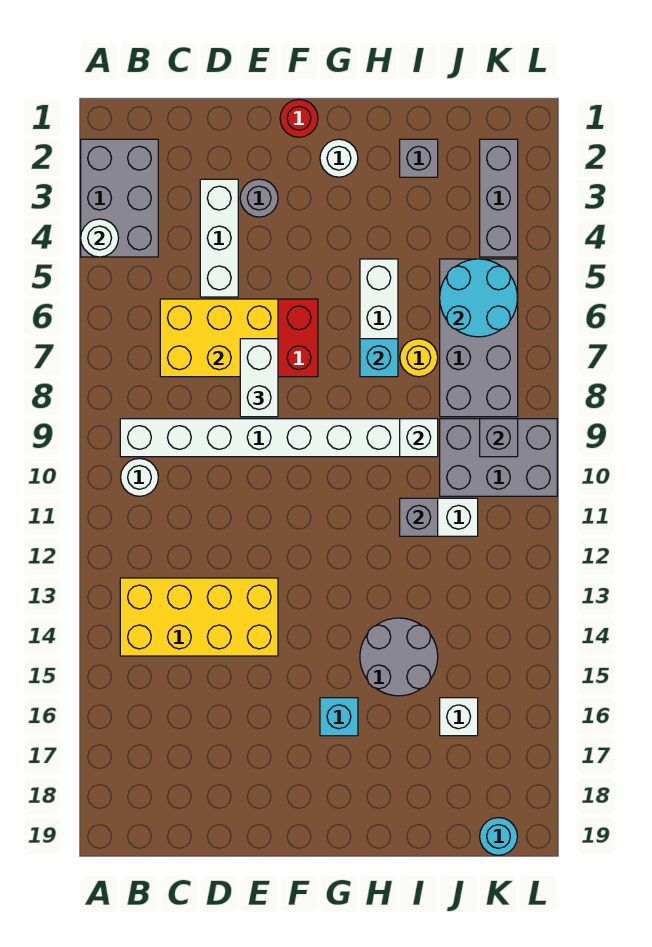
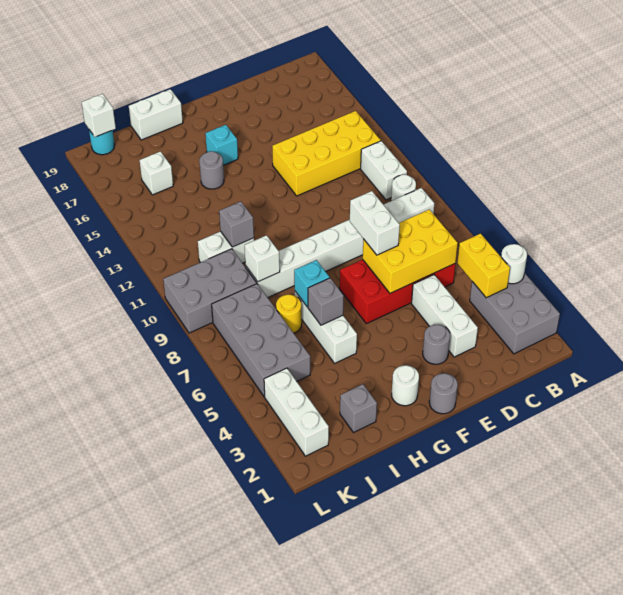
none -> yellow 1x2 brick [457,234,510,298]
none -> white 1x2 brick [361,141,407,200]
red 1x1 round brick [280,99,318,137] -> grey 1x1 round brick [429,373,458,414]
grey 2x2 round brick [360,618,438,696] -> grey 1x1 round brick [199,151,224,189]
none -> white 1x2 brick [129,89,183,140]
cyan 2x2 round brick [440,259,518,337] -> none
grey 1x3 brick [480,139,518,257] -> white 1x3 brick [264,368,329,456]
grey 1x1 brick [480,419,518,457] -> grey 1x1 brick moved to [308,278,344,325]
none -> white 1x1 brick [82,94,116,137]

